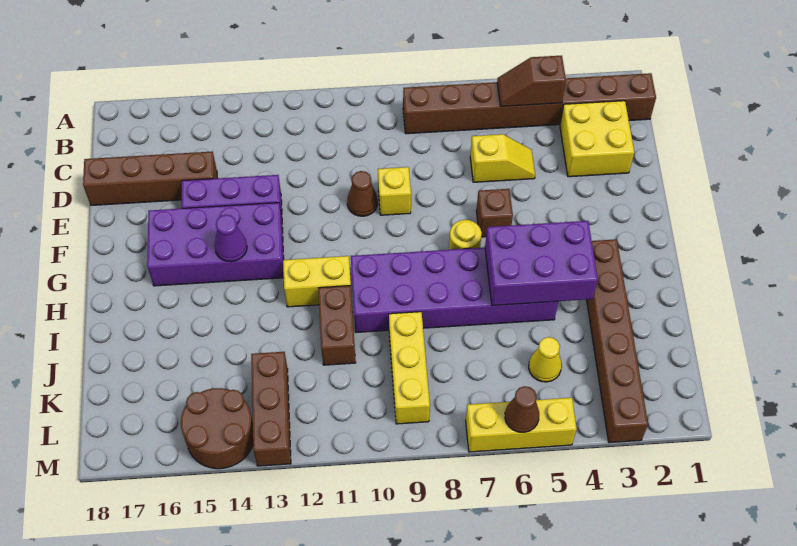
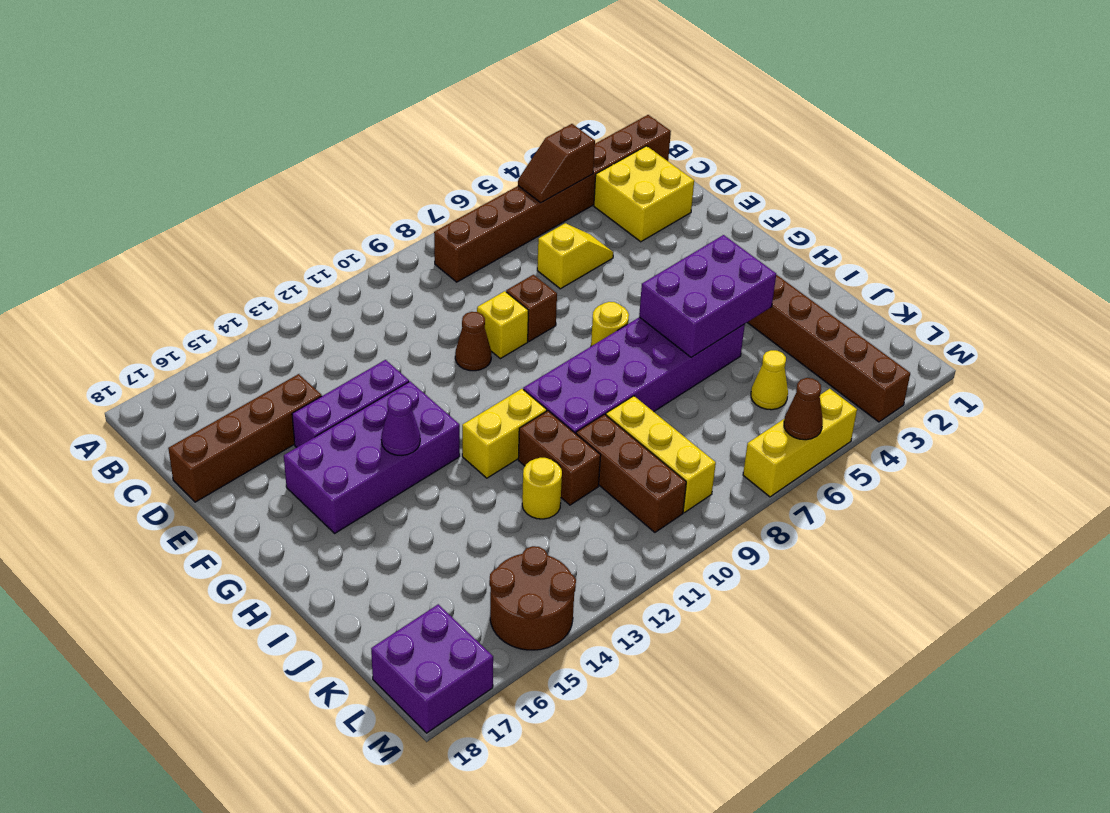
brown 1x1 brick [476,189,513,237] -> brown 1x1 brick moved to [506,275,557,341]
none -> yellow 1x1 round brick [522,458,562,519]
brown 1x3 brick [251,352,291,466] -> brown 1x3 brick moved to [576,414,686,532]
none -> purple 2x2 brick [371,604,493,733]

